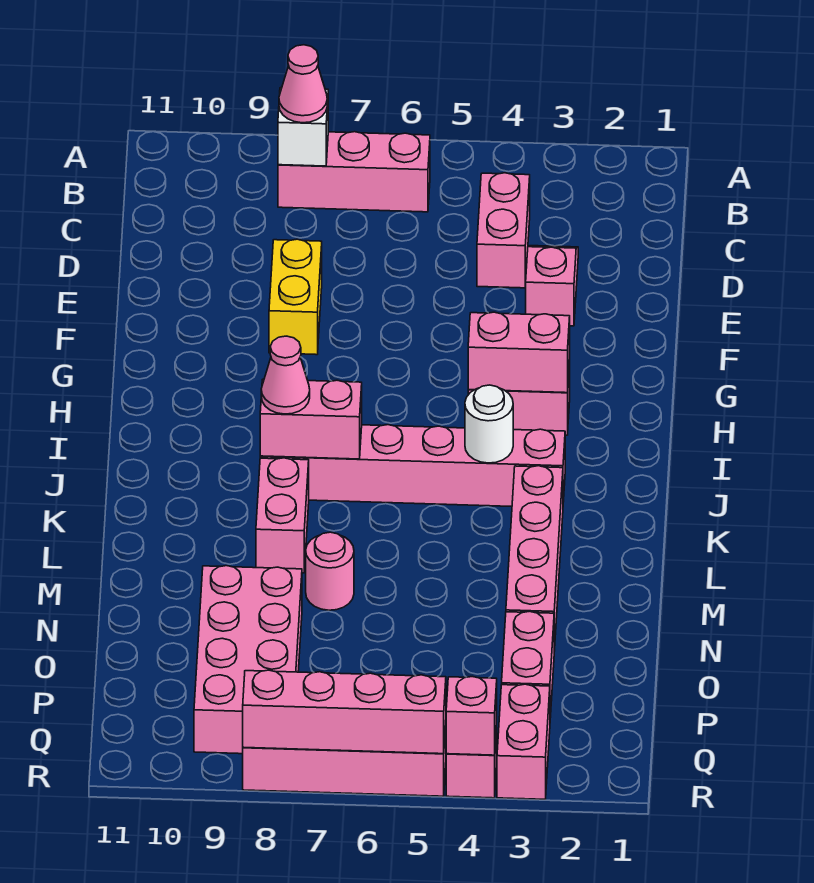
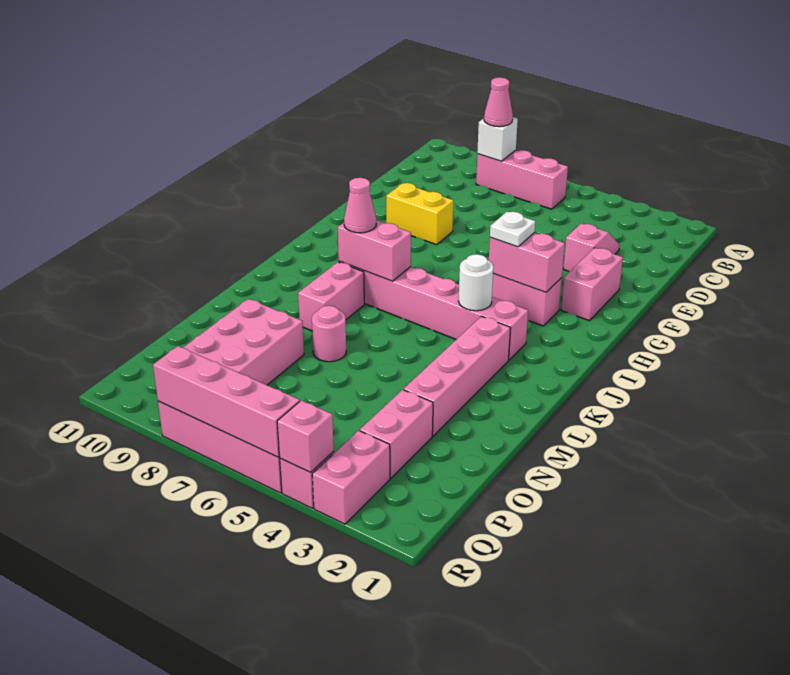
pink 1x2 brick [477,173,530,288] -> pink 1x2 brick moved to [561,248,623,321]
yellow 1x2 brick [269,239,322,355] -> yellow 1x2 brick turned to [386,183,453,245]
none -> white 1x1 plate [490,212,535,247]

